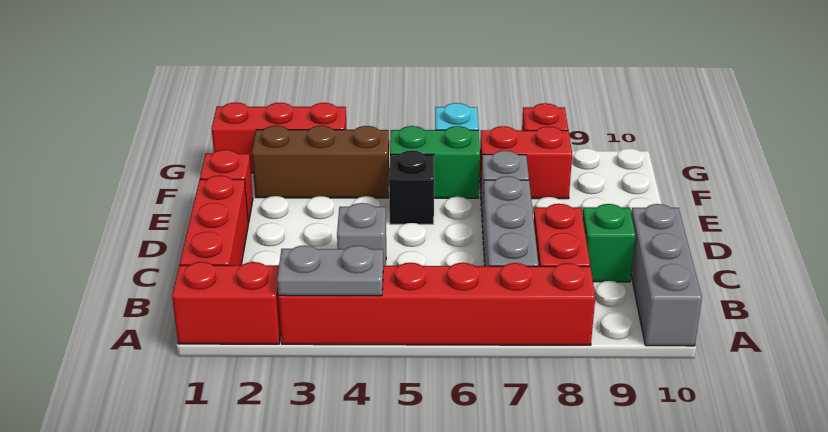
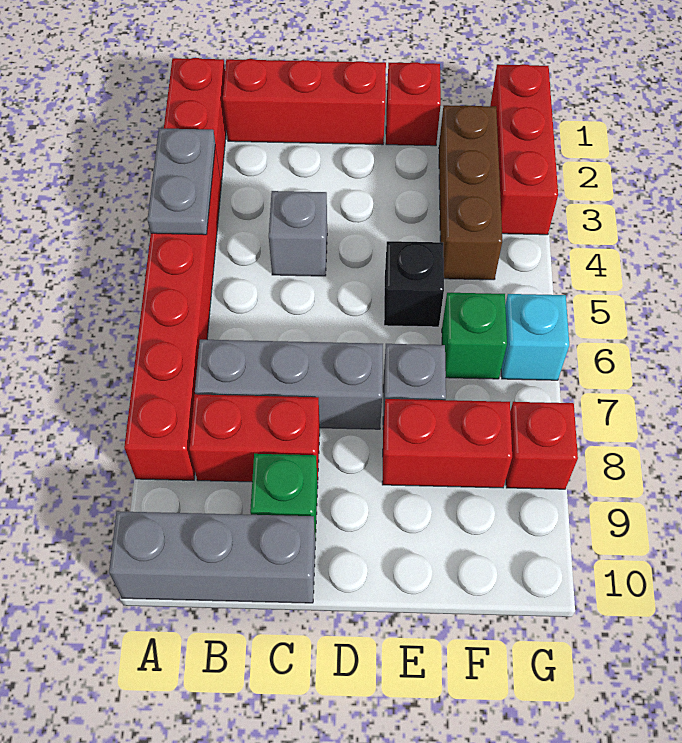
green 1x2 brick [390,126,480,198] -> green 1x1 brick [442,293,507,379]
red 1x2 brick [479,126,572,199] -> red 1x2 brick turned to [382,399,512,488]

